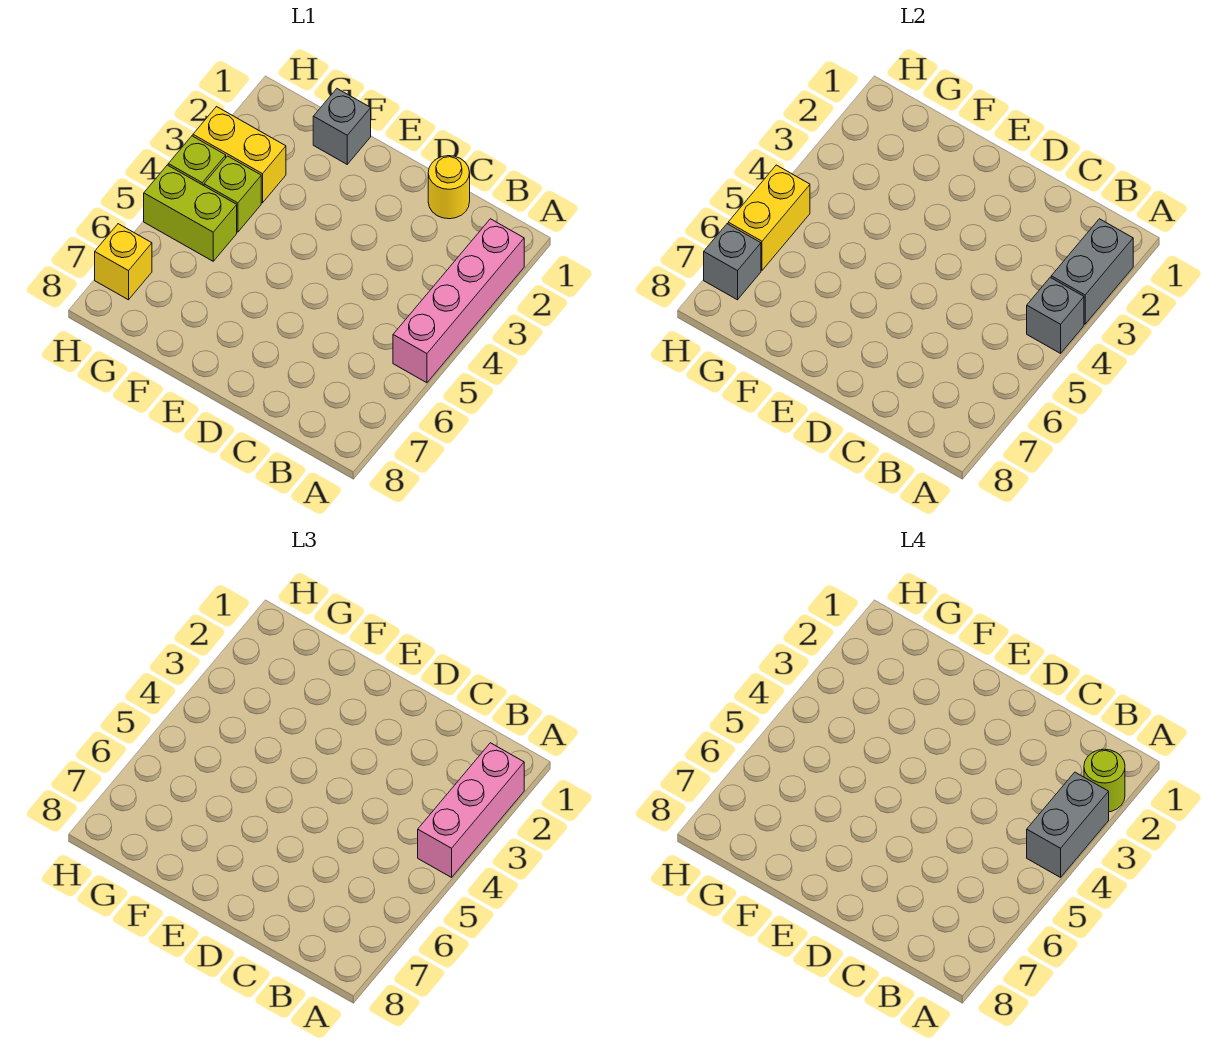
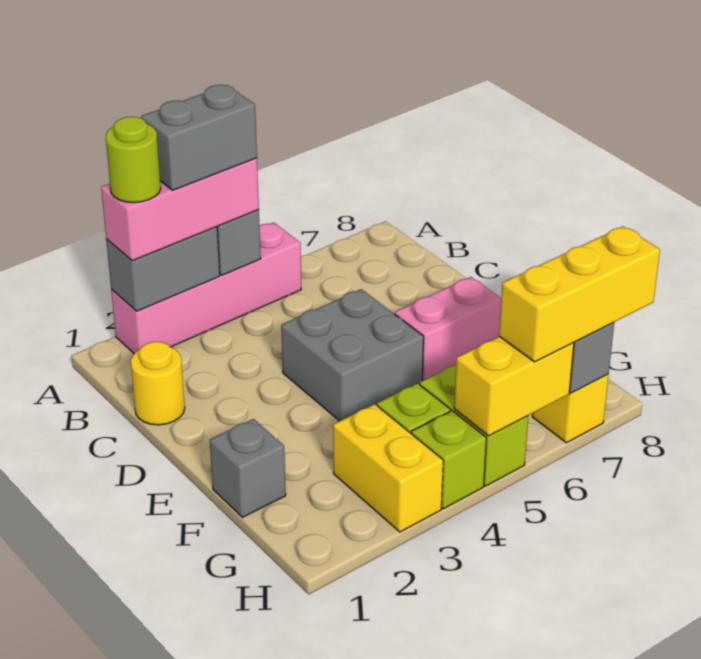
none -> grey 2x2 brick [281,289,424,421]
none -> pink 1x2 brick [395,277,501,381]
none -> yellow 1x3 brick [499,226,660,362]

